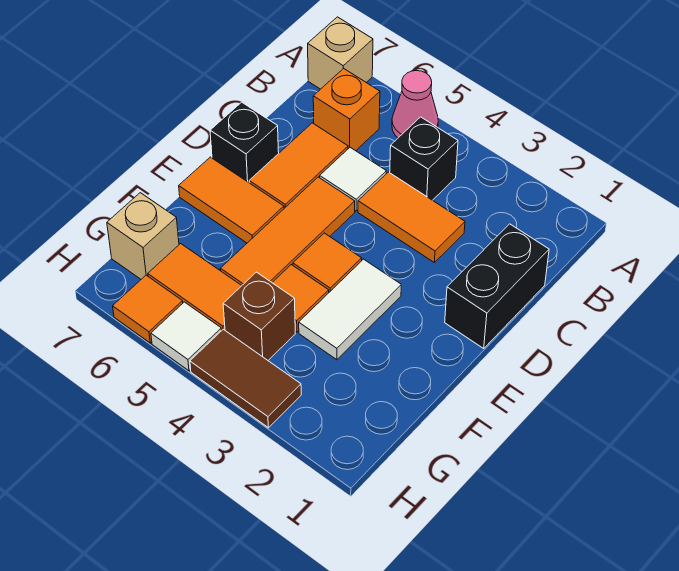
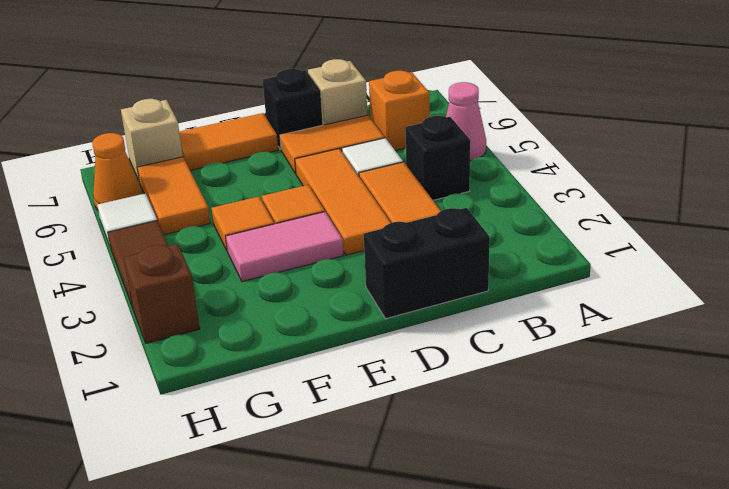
tan 1x1 brick [308,17,373,89] -> tan 1x1 brick moved to [308,59,367,125]
orange 1x3 tile [220,177,355,285] -> orange 1x3 tile turned to [295,149,391,255]
white 1x2 tile [299,259,401,360] -> pink 1x2 tile [226,212,344,282]
orange 1x2 tile [179,157,284,243] -> orange 1x2 tile turned to [179,113,278,170]
brown 1x1 brick [223,272,295,360] -> brown 1x1 brick moved to [124,244,200,343]
orange 1x1 tile [113,275,183,343] -> orange 1x1 cone [92,133,142,210]

